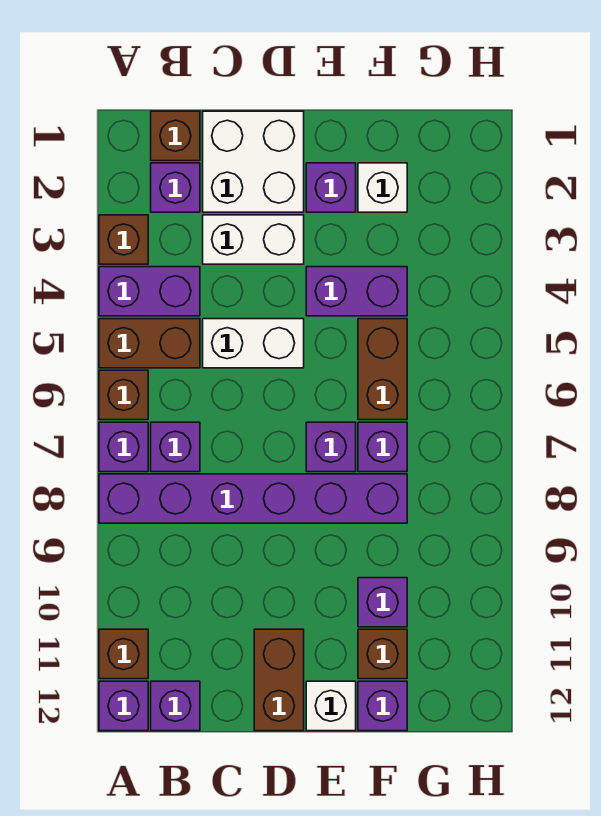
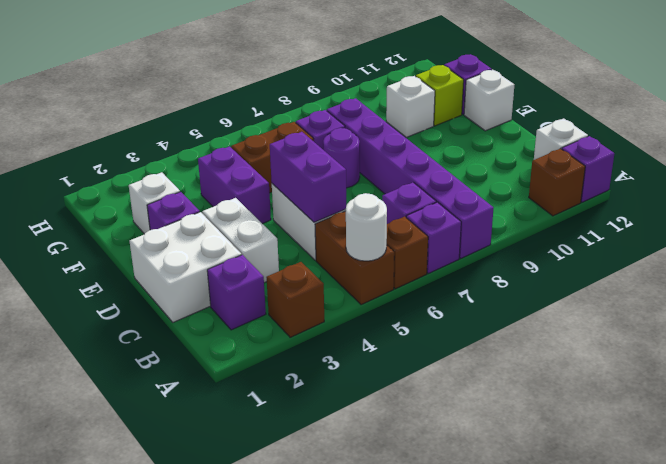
purple 1x2 brick [99,267,200,316] -> purple 1x2 brick moved to [270,132,346,222]
none -> white 1x1 round brick [346,193,387,261]
brown 1x1 brick [151,111,200,161] -> none
purple 1x1 brick [151,681,200,731] -> white 1x1 brick [534,119,588,160]
brown 1x2 brick [254,629,304,731] -> none
purple 1x1 brick [306,422,356,472] -> purple 1x1 round brick [323,128,360,188]
purple 1x1 brick [358,578,407,627] -> white 1x1 brick [386,76,435,137]
brown 1x1 brick [358,629,407,679] -> lime 1x1 brick [416,65,464,126]

